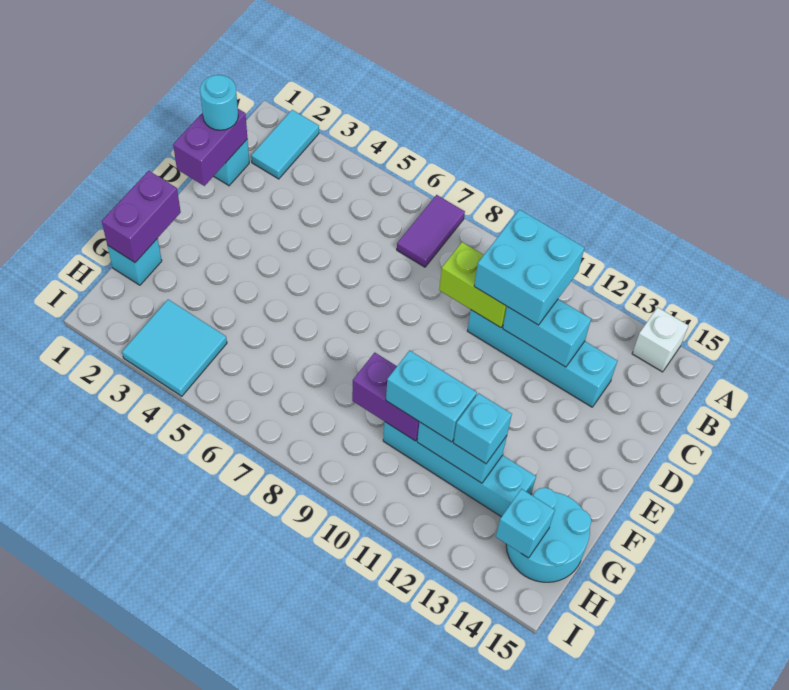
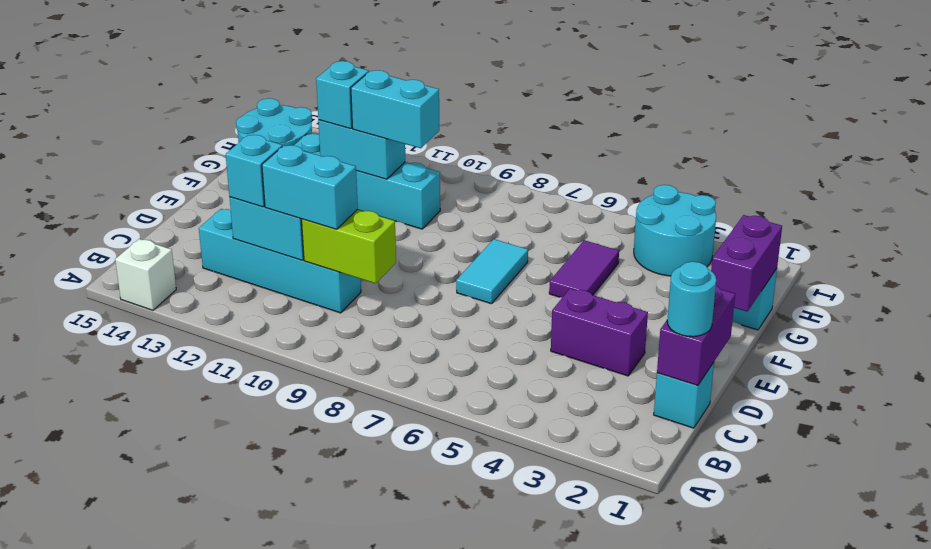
cyan 1x2 tile [251,110,319,179] -> cyan 1x2 tile moved to [456,239,528,304]
purple 1x2 tile [397,195,465,267] -> purple 1x2 tile moved to [549,240,619,297]
cyan 2x2 brick [474,210,585,325] -> cyan 1x2 brick [262,145,358,229]
purple 1x2 brick [352,353,419,441] -> purple 1x2 brick moved to [551,288,648,376]
cyan 2x2 tile [122,300,227,396] -> cyan 2x2 round brick [634,185,716,276]
cyan 1x1 brick [496,489,555,558] -> cyan 1x1 brick moved to [226,135,282,207]

